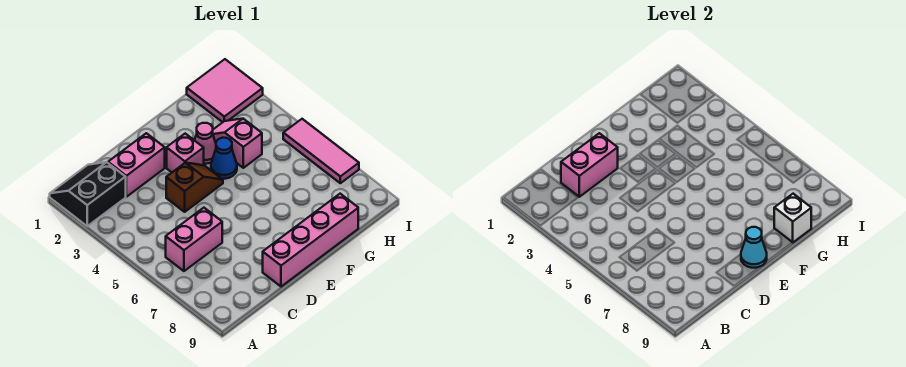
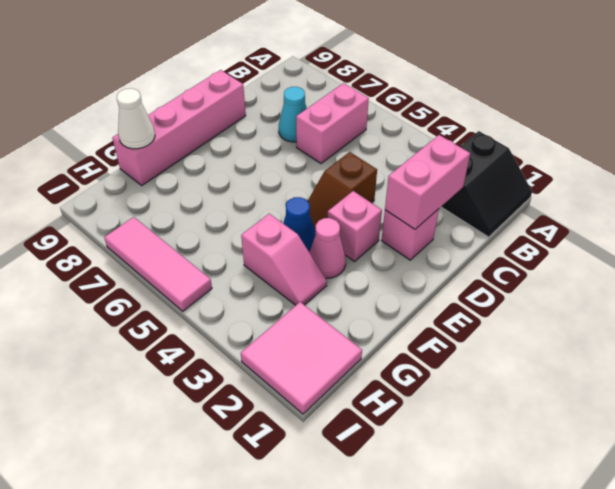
pink 1x2 brick [108,133,165,197] -> pink 1x1 brick [381,209,439,260]
cyan 1x1 cone [741,227,767,268] -> cyan 1x1 cone moved to [279,87,307,142]
white 1x1 brick [774,194,811,242] -> white 1x1 cone [117,88,155,149]

